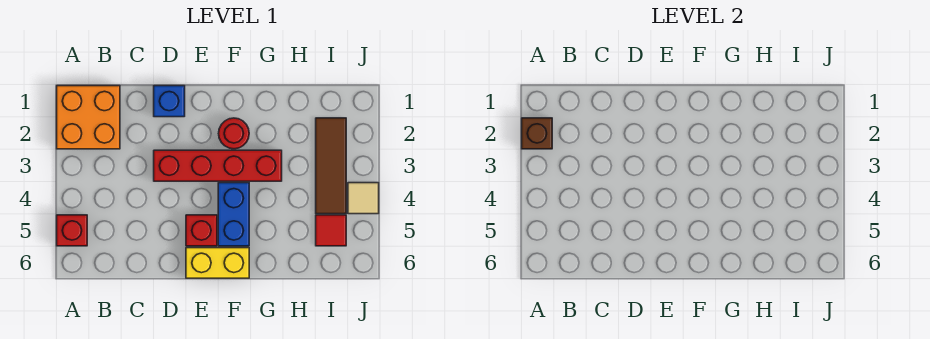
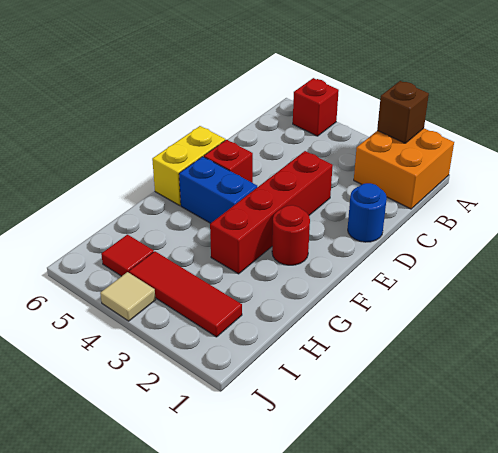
blue 1x1 brick [154,86,185,117] -> blue 1x1 round brick [348,183,387,242]
brown 1x3 tile [316,118,346,214] -> red 1x3 tile [129,251,242,337]

